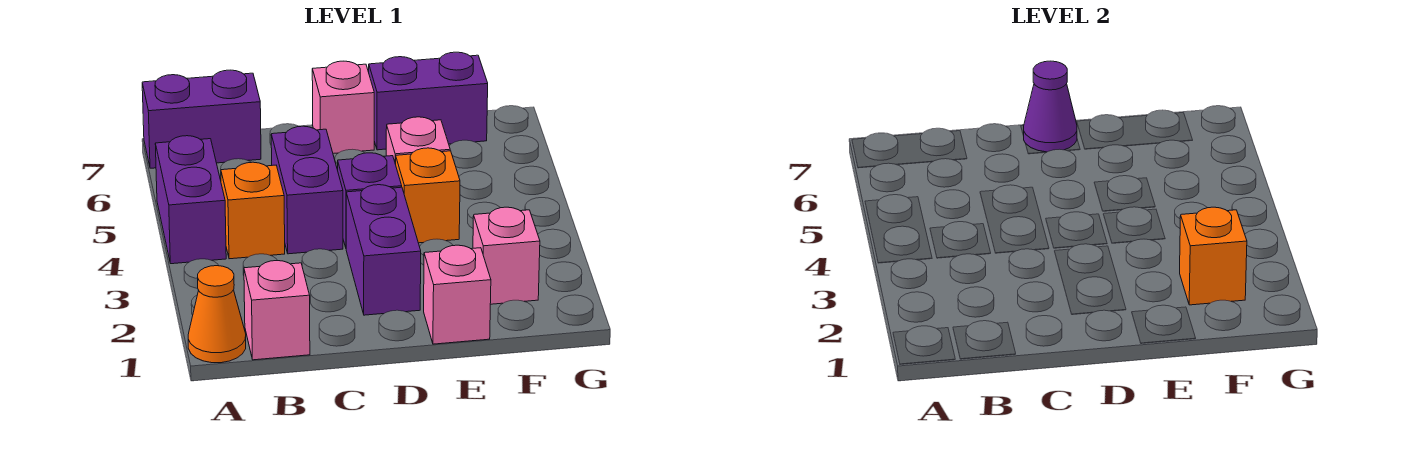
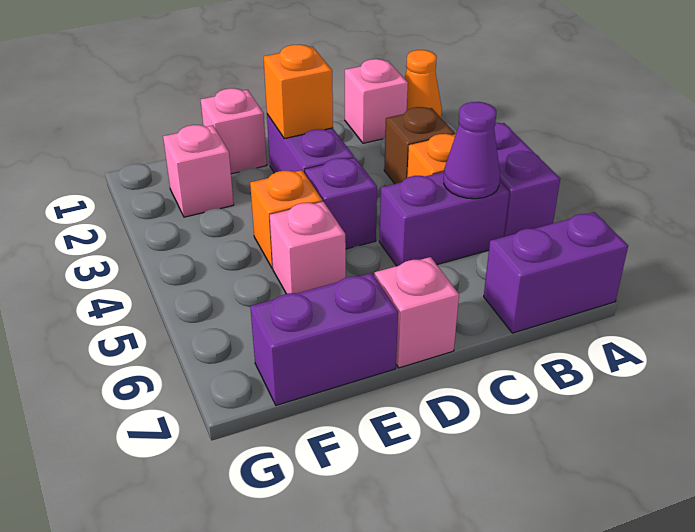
none -> brown 1x1 brick [384,107,455,184]
purple 1x2 brick [271,126,343,254] -> purple 1x2 brick turned to [379,172,509,266]
purple 1x1 cone [1023,61,1077,152] -> purple 1x1 cone moved to [444,102,500,199]
orange 1x1 brick [1180,207,1247,305] -> orange 1x1 brick moved to [264,45,333,139]

